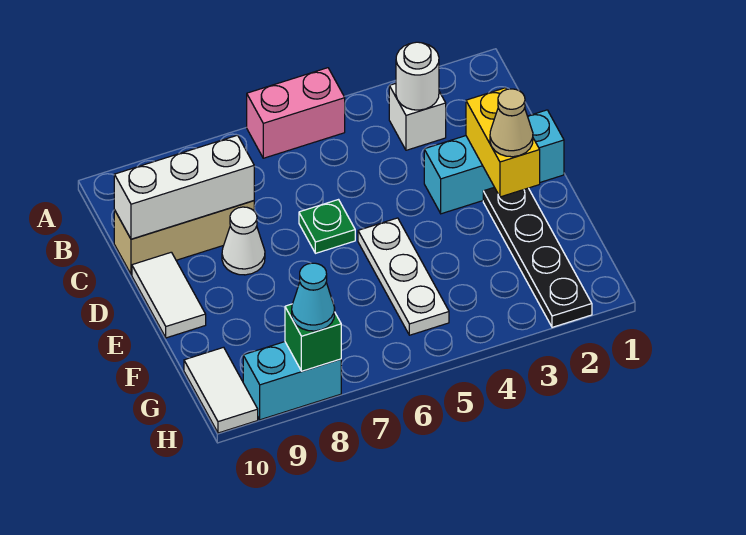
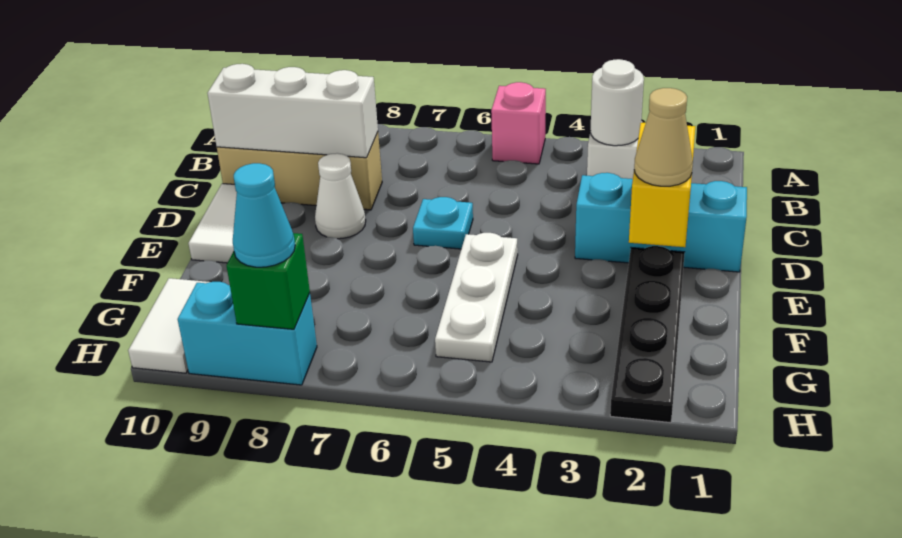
pink 1x2 brick [247,68,345,158] -> pink 1x1 brick [491,82,546,164]
green 1x1 plate [299,200,355,253] -> cyan 1x1 plate [413,197,473,249]

